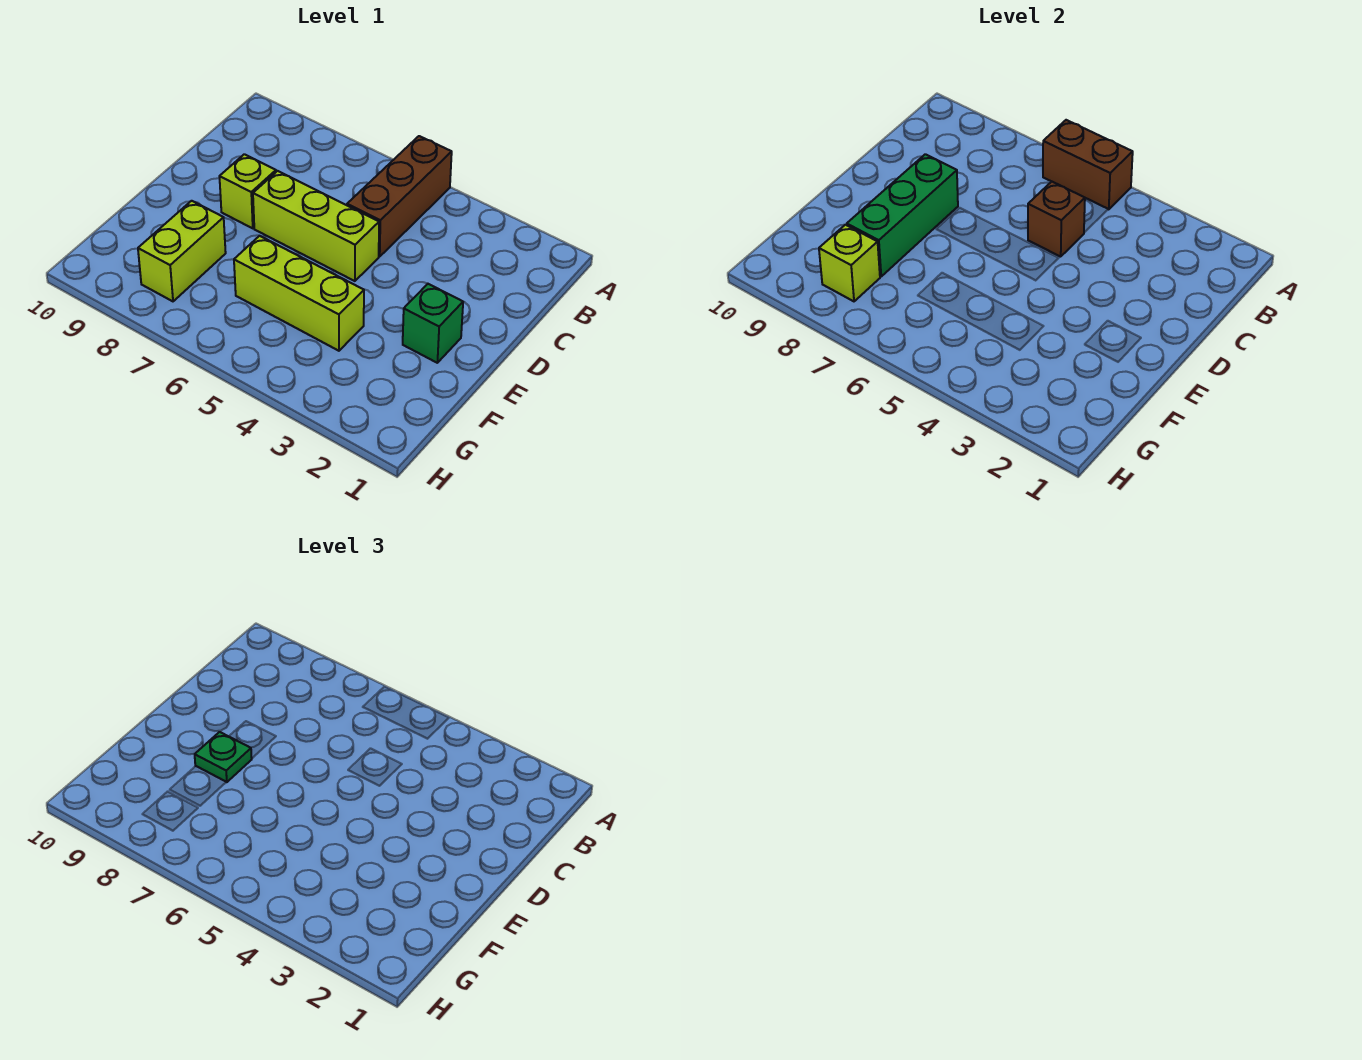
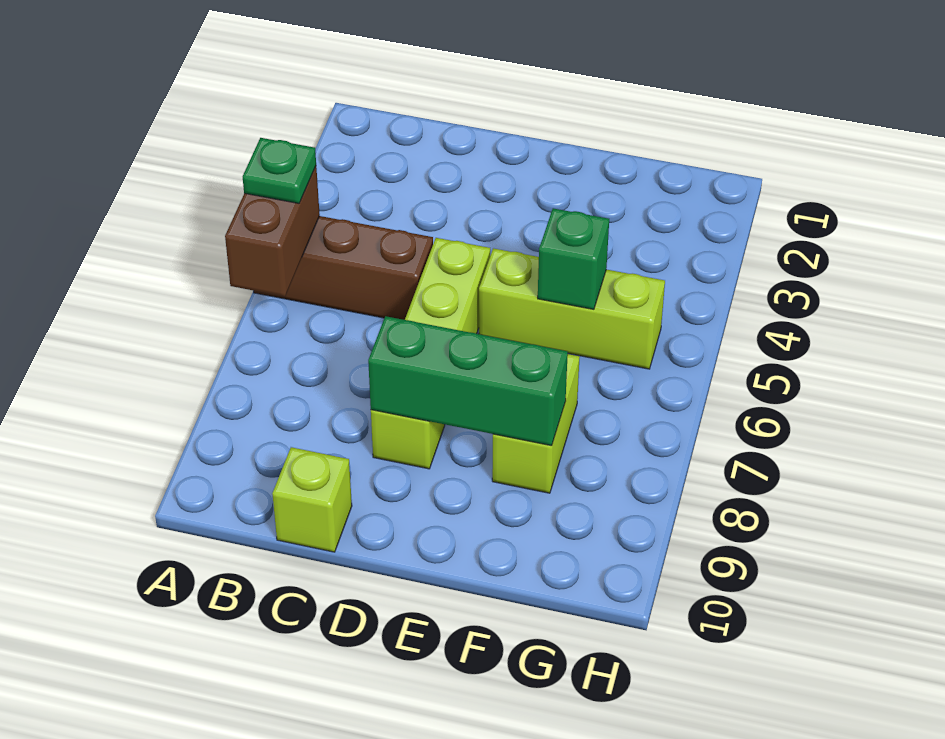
brown 1x1 brick [1028,182,1085,257] -> none
green 1x1 brick [403,284,463,363] -> green 1x1 brick moved to [538,208,609,309]
green 1x1 plate [195,732,252,782] -> green 1x1 plate moved to [243,138,316,203]
lime 1x3 brick [234,236,364,351] -> lime 1x3 brick turned to [479,248,665,369]
lime 1x2 brick [138,201,226,301] -> lime 1x2 brick turned to [492,354,580,493]
lime 1x1 brick [819,225,880,301] -> lime 1x1 brick moved to [272,447,352,552]

